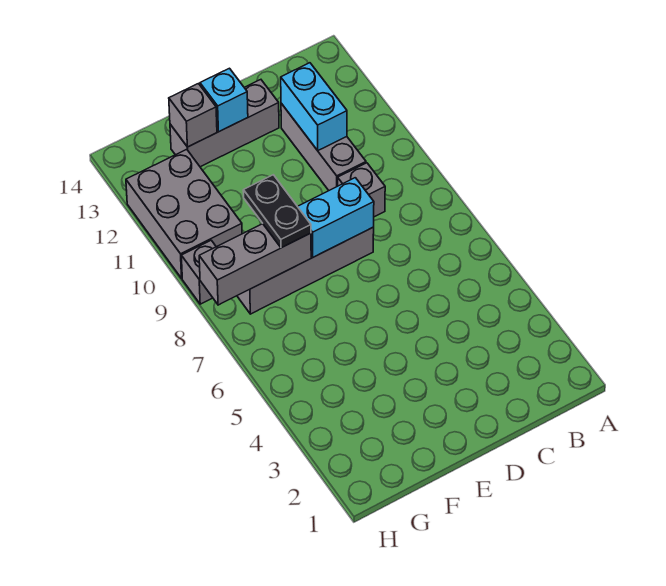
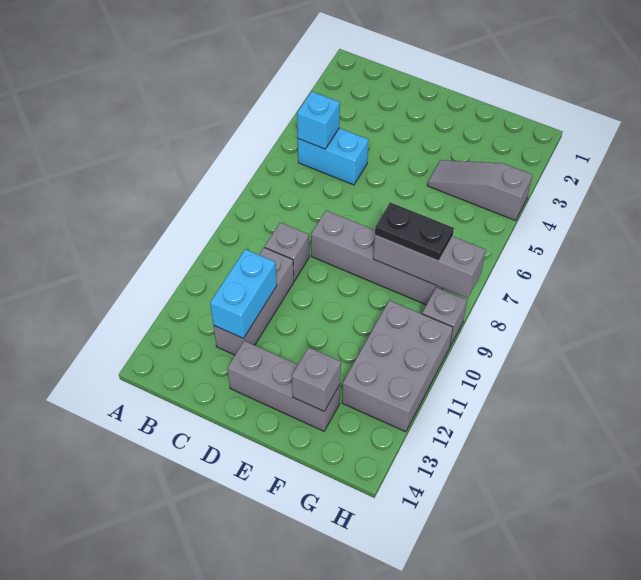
cyan 1x2 brick [298,178,374,257] -> cyan 1x2 brick moved to [298,128,368,185]
cyan 1x1 brick [200,68,248,132] -> cyan 1x1 brick moved to [297,92,340,149]
none -> grey 1x3 slope [427,160,533,221]
black 1x2 plate [243,175,311,248] -> black 1x2 plate turned to [375,202,454,261]

